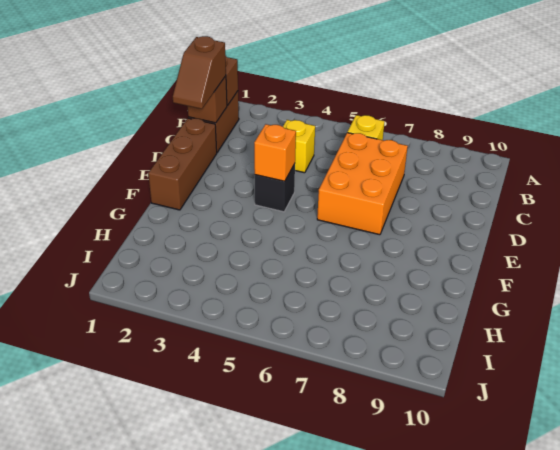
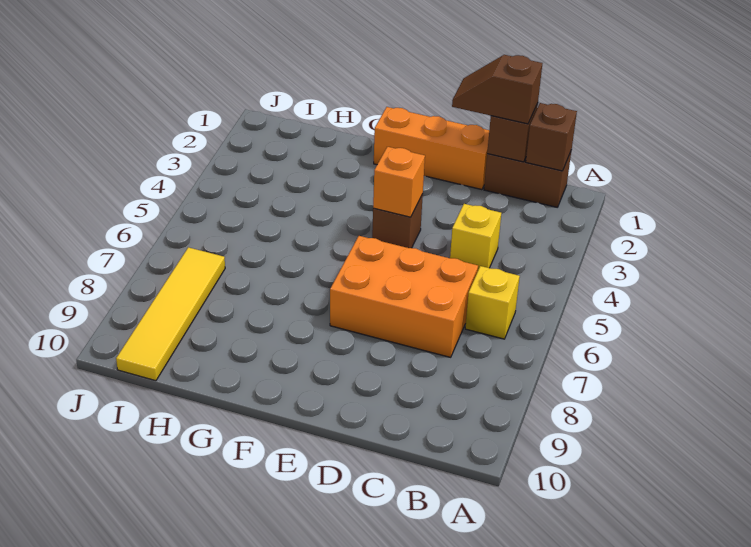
brown 1x3 brick [148,118,217,210] -> orange 1x3 brick [374,107,489,190]
black 1x1 brick [255,164,295,212] -> brown 1x1 brick [372,194,423,248]
none -> yellow 1x4 tile [116,247,225,381]

